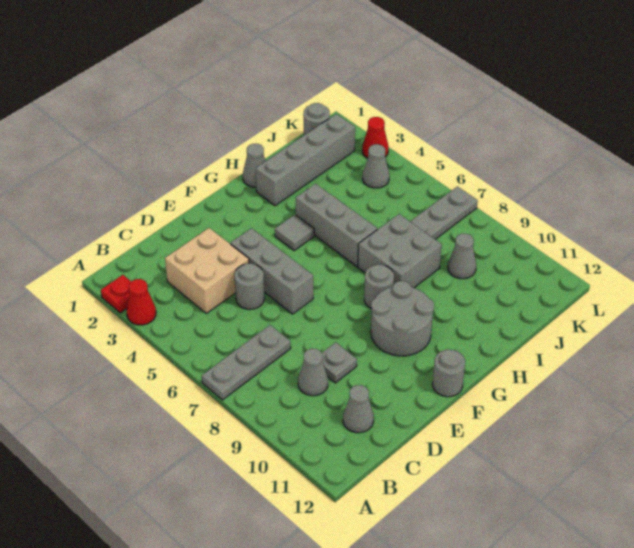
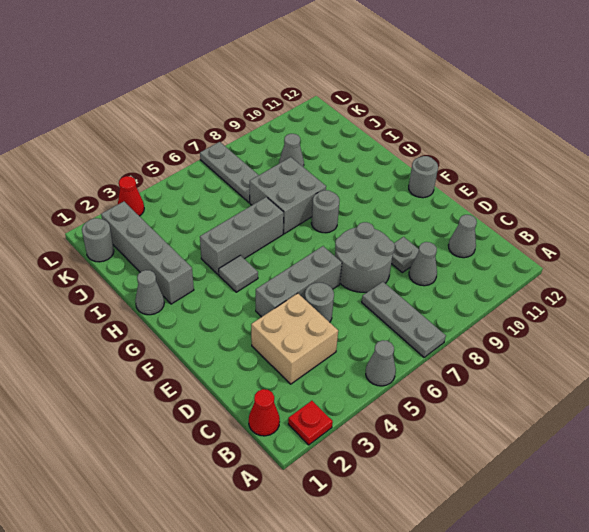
red 1x1 cone [127,279,156,325] -> red 1x1 cone moved to [249,389,280,436]
grey 2x2 round brick [371,281,434,356] -> grey 2x2 round brick moved to [335,222,395,292]
grey 1x1 cone [363,144,389,188] -> grey 1x1 cone moved to [366,340,396,386]

